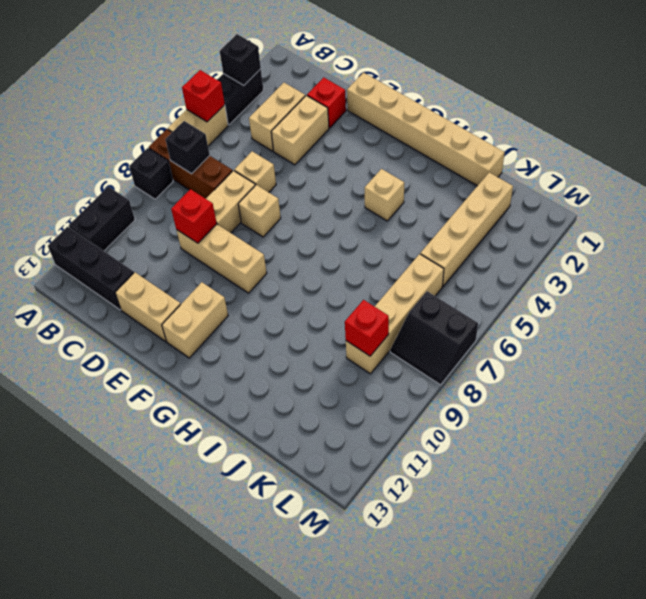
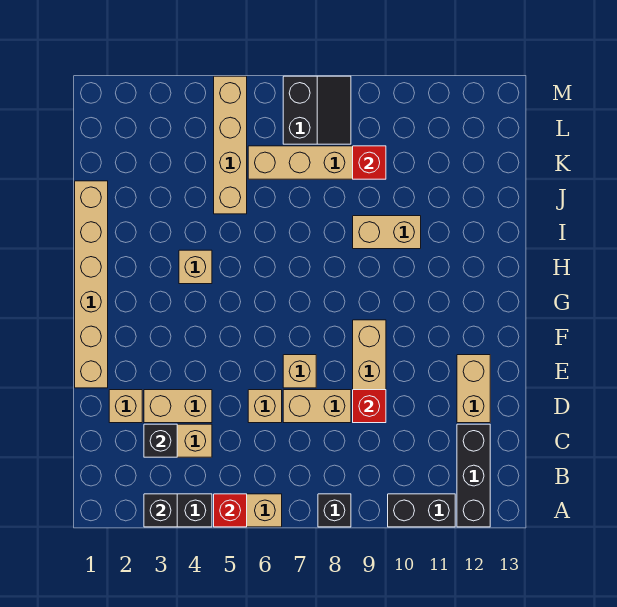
brown 1x3 brick [149,129,232,199] -> none
black 1x1 brick [165,121,210,174] -> black 1x1 brick moved to [144,424,177,457]
red 1x1 brick [307,77,346,128] -> tan 1x1 brick [109,390,142,423]
tan 1x2 brick [162,282,228,358] -> tan 1x2 brick moved to [353,216,421,249]
tan 1x4 brick [420,172,513,286] -> tan 1x4 brick turned to [214,76,247,214]

